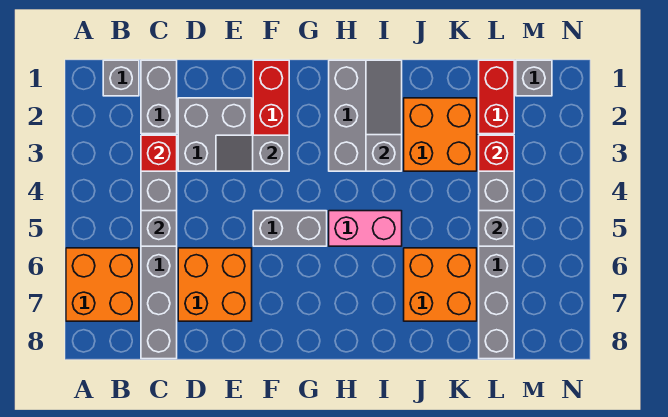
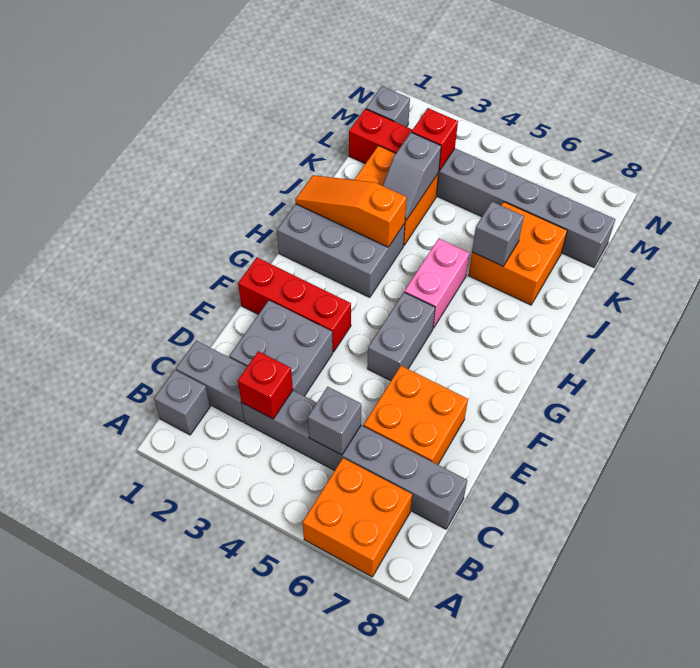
grey 1x2 slope [216,135,289,171] -> grey 1x2 slope moved to [383,132,441,221]
grey 1x3 slope [366,60,402,171] -> orange 1x3 slope [295,175,407,247]
grey 1x1 brick [479,211,514,246] -> grey 1x1 brick moved to [472,202,524,266]

